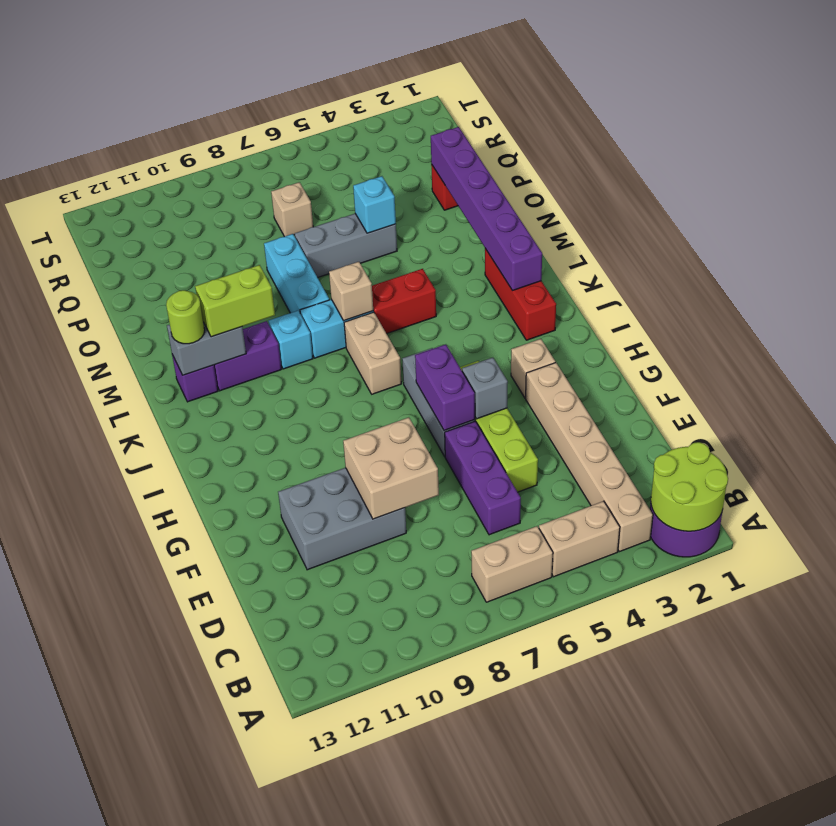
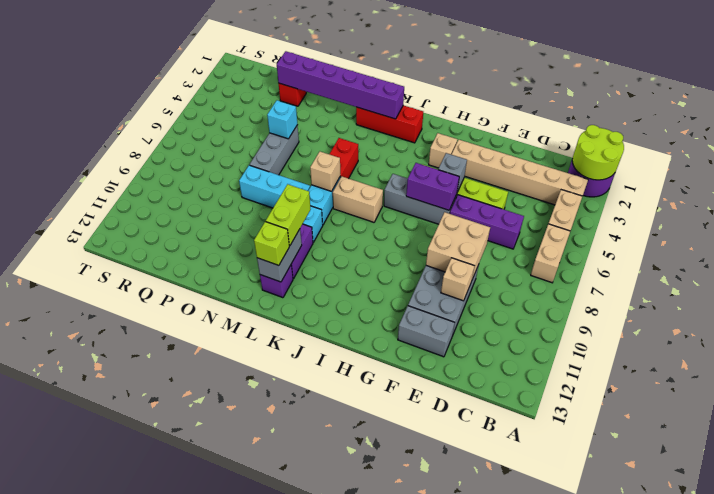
none -> grey 1x2 brick [398,306,455,357]
lime 1x1 round brick [166,290,205,344] -> lime 1x1 brick [254,222,289,266]
tan 1x1 brick [271,182,313,237] -> tan 1x1 brick moved to [441,258,474,301]

